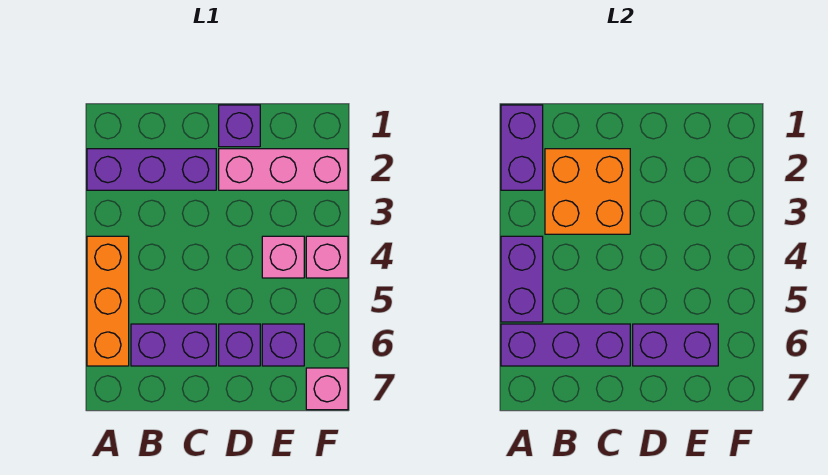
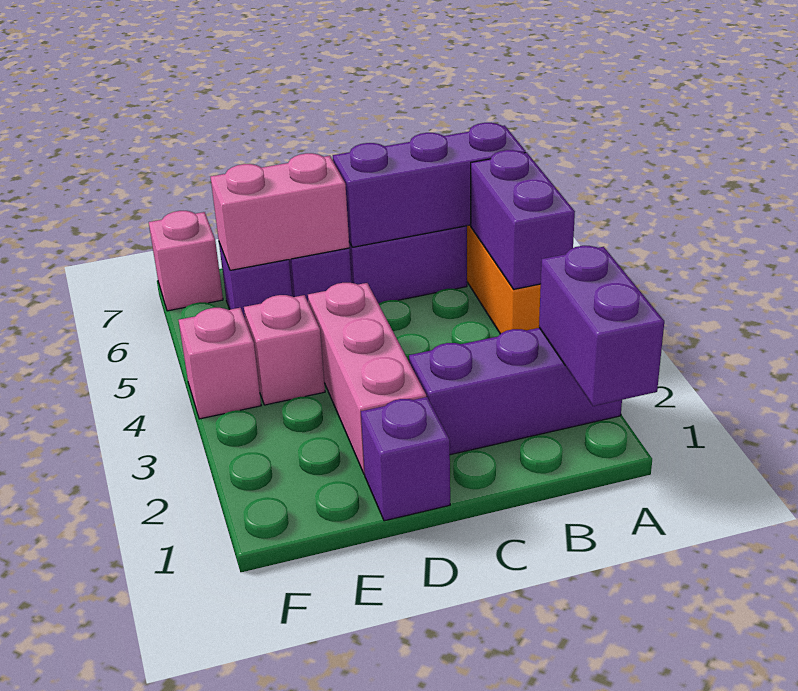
orange 2x2 brick [545,149,630,234] -> none
pink 1x3 brick [219,149,348,190] -> pink 1x3 brick turned to [308,283,426,474]
purple 1x2 brick [633,324,718,366] -> pink 1x2 brick [211,153,349,270]

